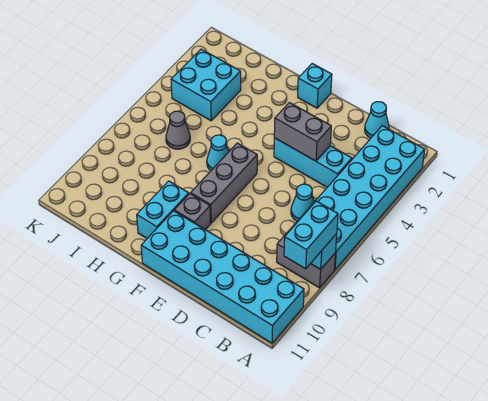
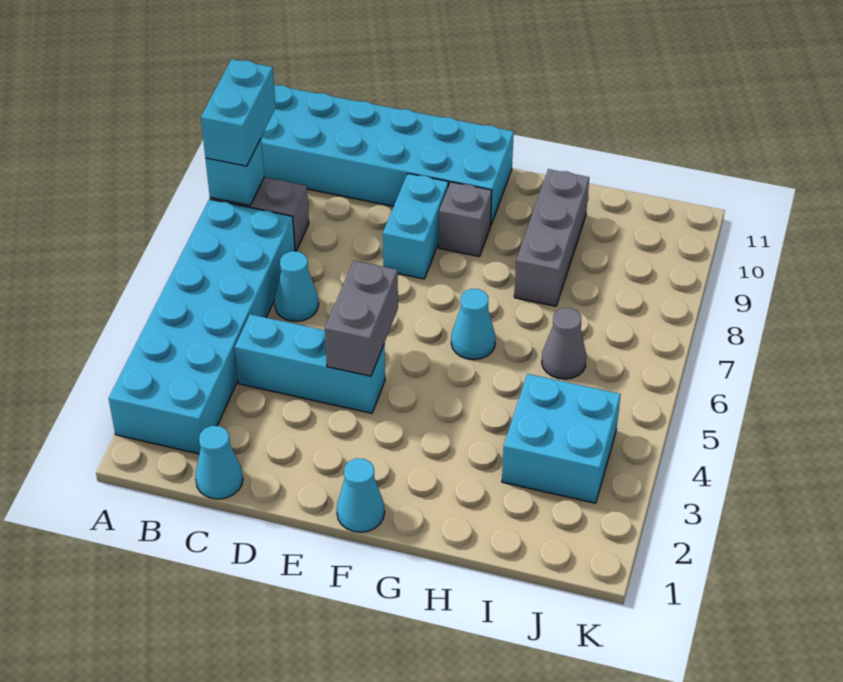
grey 1x2 brick [274,103,331,161] -> grey 1x2 brick turned to [325,261,398,376]
cyan 1x1 brick [298,64,332,108] -> cyan 1x1 cone [337,458,385,532]
grey 1x3 brick [191,143,257,223] -> grey 1x3 brick moved to [514,169,589,306]
cyan 1x2 brick [137,181,189,238] -> cyan 1x2 brick moved to [383,174,448,279]

